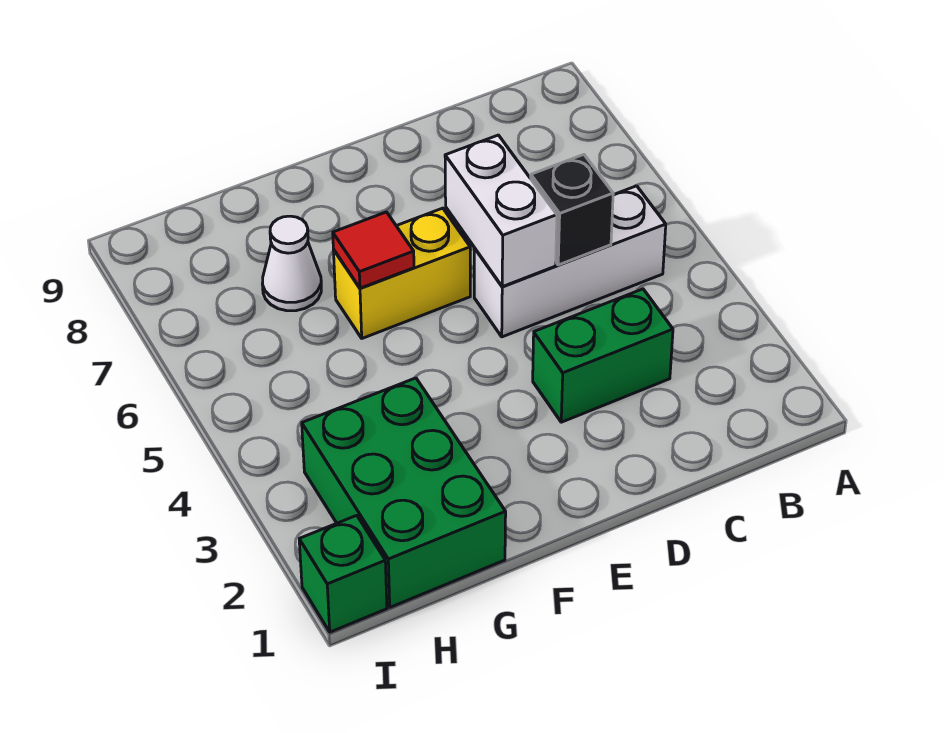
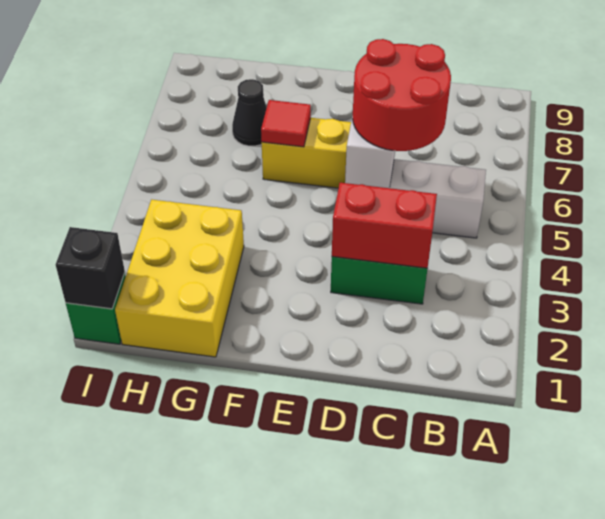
none -> red 1x2 brick [332,183,437,268]
black 1x1 brick [531,155,613,265] -> black 1x1 brick moved to [56,227,125,309]
none -> red 2x2 round brick [353,39,451,151]
green 2x3 brick [302,378,506,607] -> yellow 2x3 brick [115,199,244,357]
white 1x1 cone [262,216,321,311] -> black 1x1 cone [232,79,267,146]

